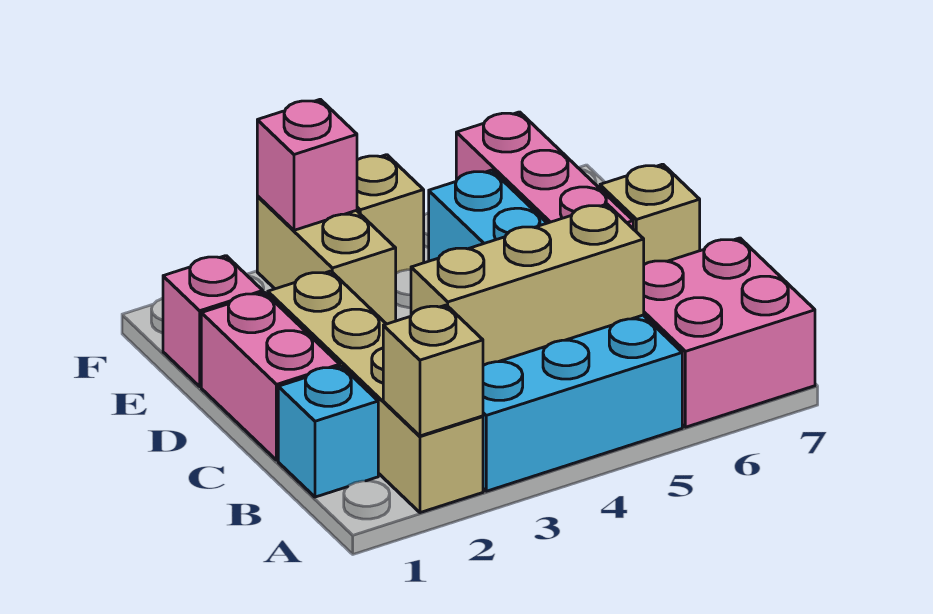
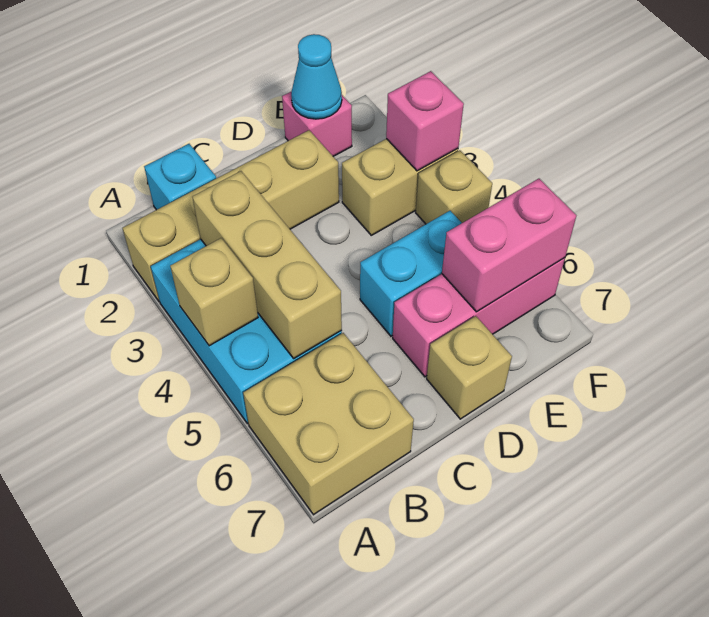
tan 1x1 brick [383,305,483,436] -> tan 1x1 brick moved to [170,238,258,346]
pink 2x2 brick [644,238,815,427] -> tan 2x2 brick [243,333,414,515]
pink 1x2 brick [201,292,340,460] -> pink 1x2 brick moved to [442,179,576,312]
none -> cyan 1x1 cone [291,34,342,119]

